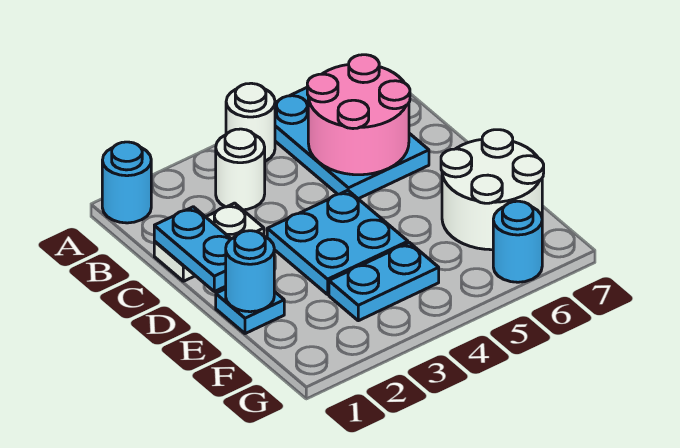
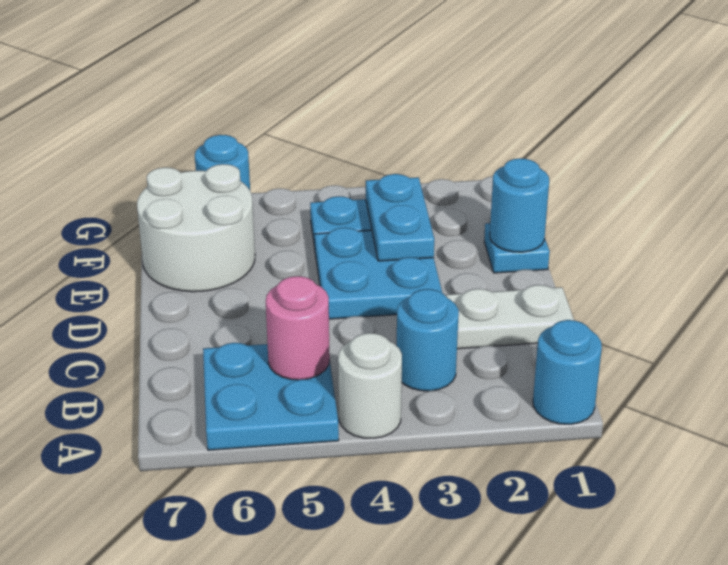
cyan 2x3 plate [275,88,429,199] -> cyan 2x2 plate [203,343,339,450]
white 1x1 round brick [216,129,265,210] -> cyan 1x1 round brick [397,289,459,391]
pink 2x2 round brick [307,55,410,175] -> pink 1x1 round brick [266,276,330,380]
cyan 1x2 plate [154,207,231,291] -> cyan 1x2 plate moved to [366,174,434,261]

